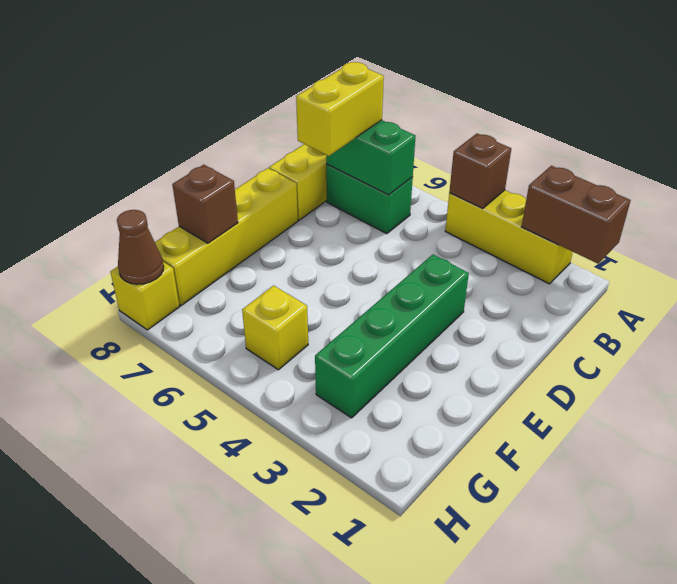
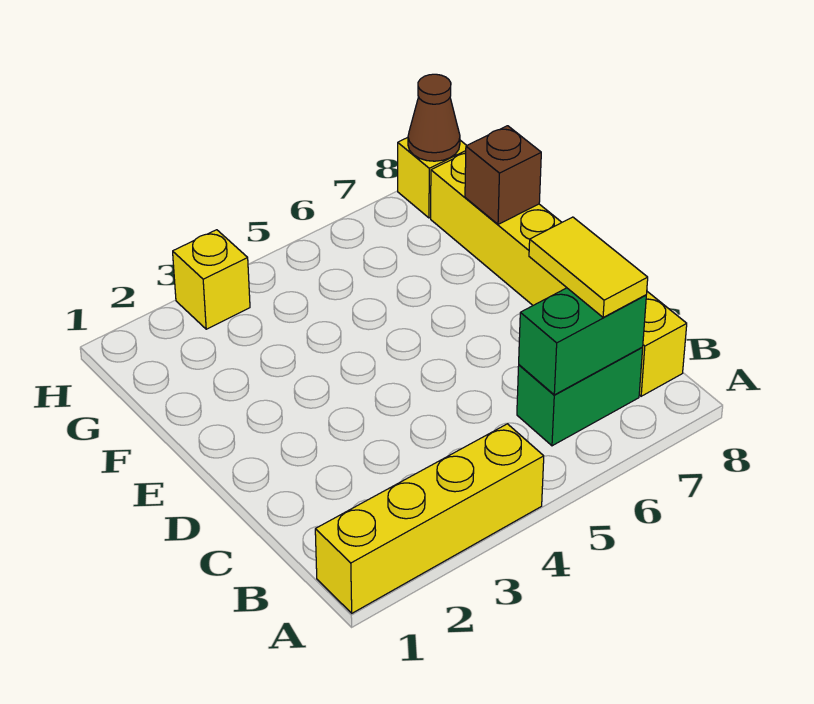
brown 1x2 brick [522,166,631,264] -> none
yellow 1x3 brick [445,190,573,284] -> yellow 1x4 brick [315,424,544,613]
brown 1x1 brick [449,134,511,209] -> none
yellow 1x2 brick [296,62,384,156] -> yellow 1x2 tile [529,217,648,318]
green 1x4 brick [315,255,469,418] -> none
yellow 1x1 brick [242,286,308,370] -> yellow 1x1 brick moved to [173,230,250,329]

